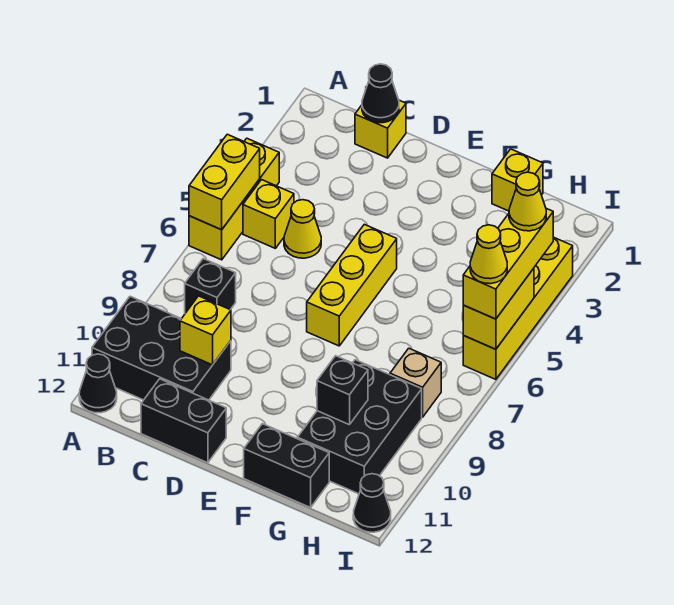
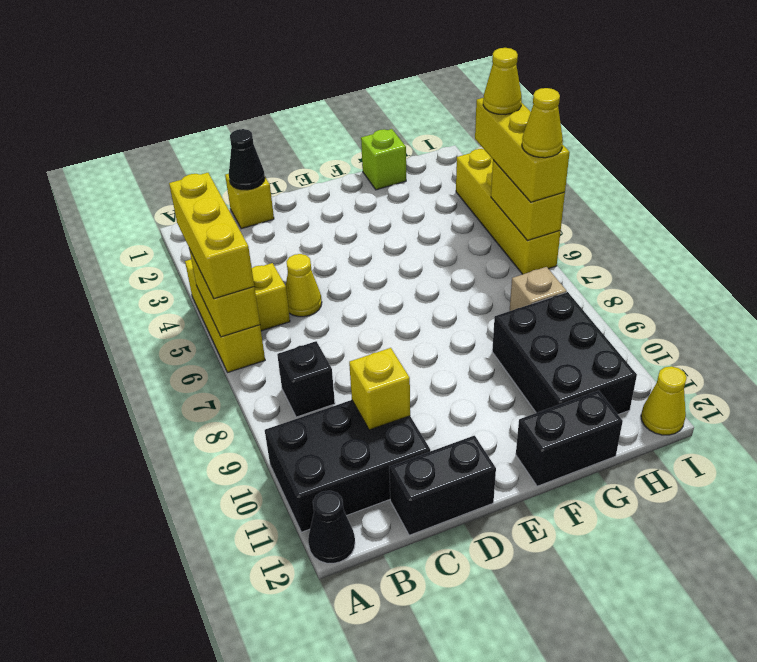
yellow 1x3 brick [307,224,397,346] -> yellow 1x3 brick moved to [169,173,254,299]
yellow 1x1 brick [492,149,543,211] -> lime 1x1 brick [361,129,406,190]
black 1x1 brick [317,356,368,425] -> none
black 1x1 cone [353,474,391,532] -> yellow 1x1 cone [641,366,687,435]

